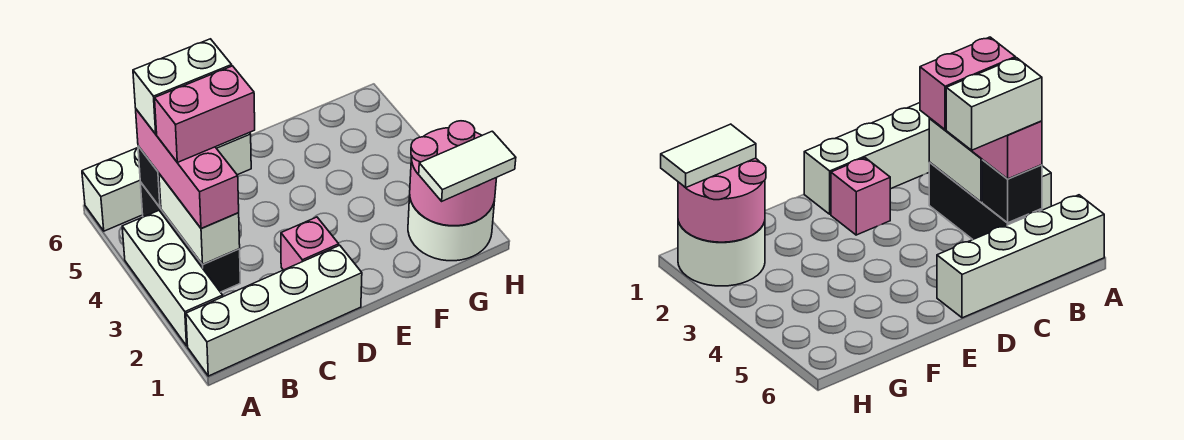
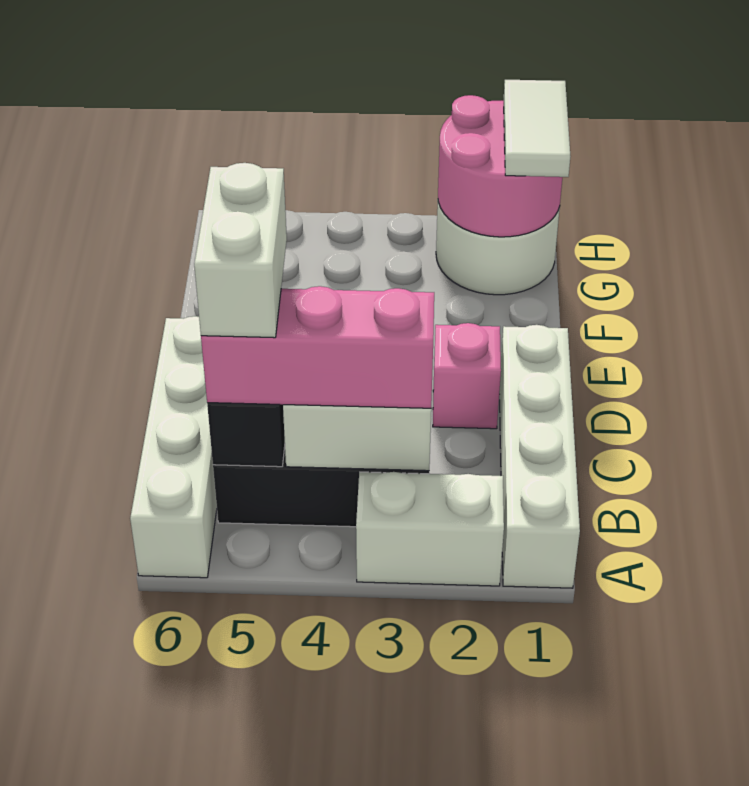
white 1x3 brick [122,211,223,346] -> white 1x2 brick [356,472,504,586]
pink 1x2 brick [155,66,255,162] -> none

